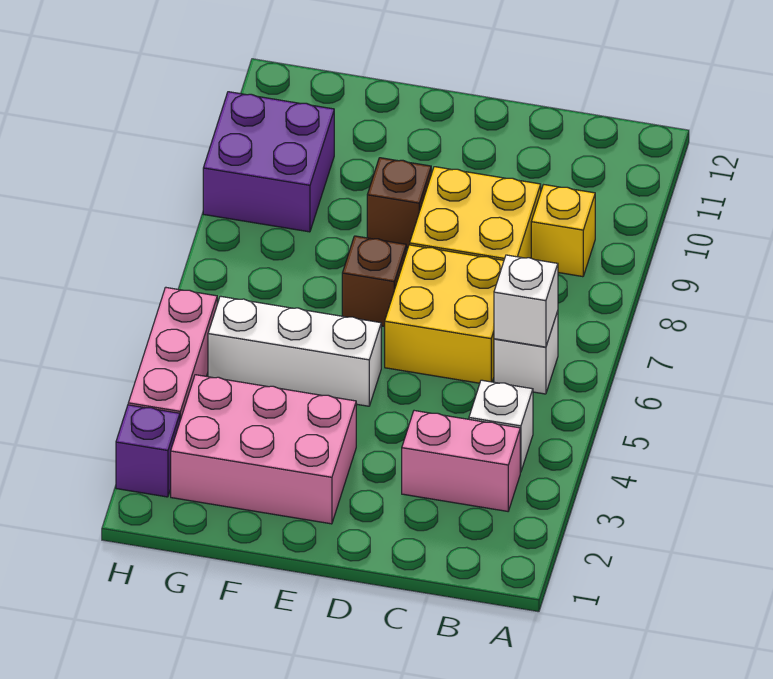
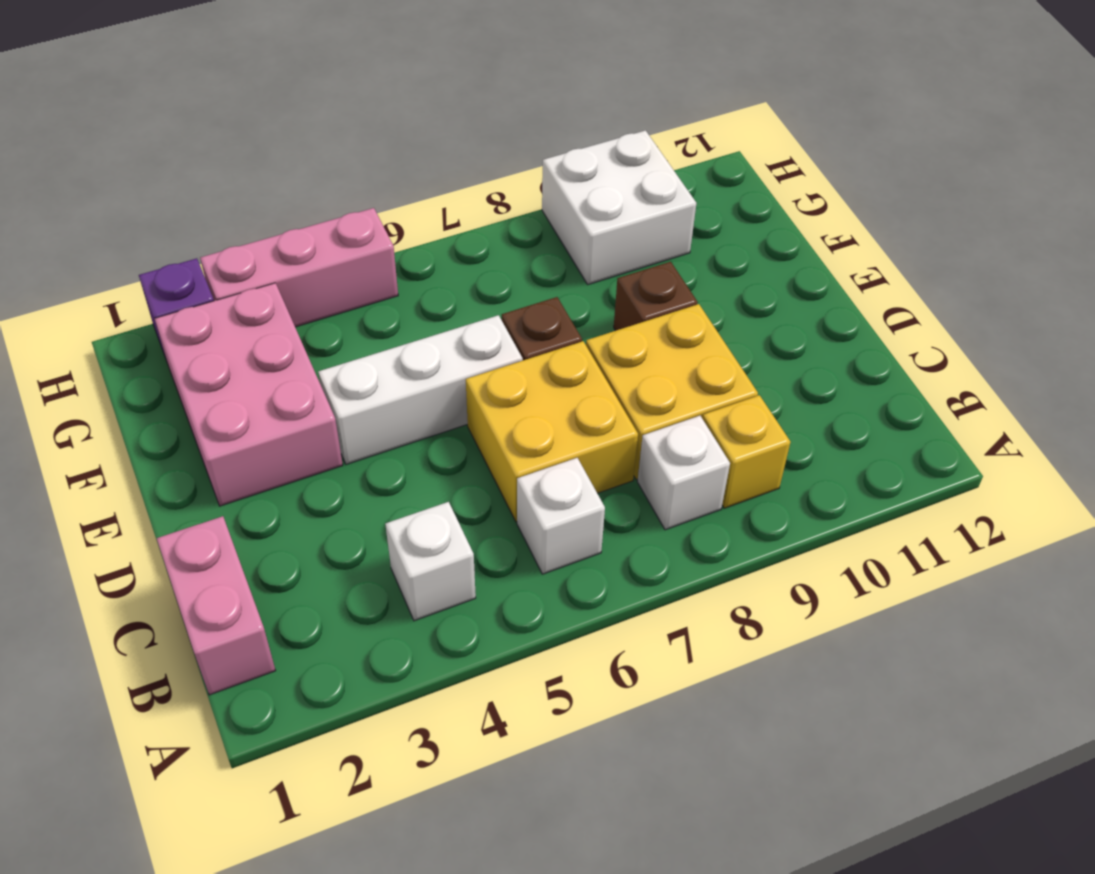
pink 1x2 brick [402,411,520,511] -> pink 1x2 brick moved to [157,516,276,695]
white 1x1 brick [494,255,558,347] -> white 1x1 brick moved to [637,416,730,530]
white 1x3 brick [208,296,381,406] -> white 1x3 brick turned to [318,315,523,464]
purple 2x2 brick [203,92,334,232] -> white 2x2 brick [542,130,696,284]

